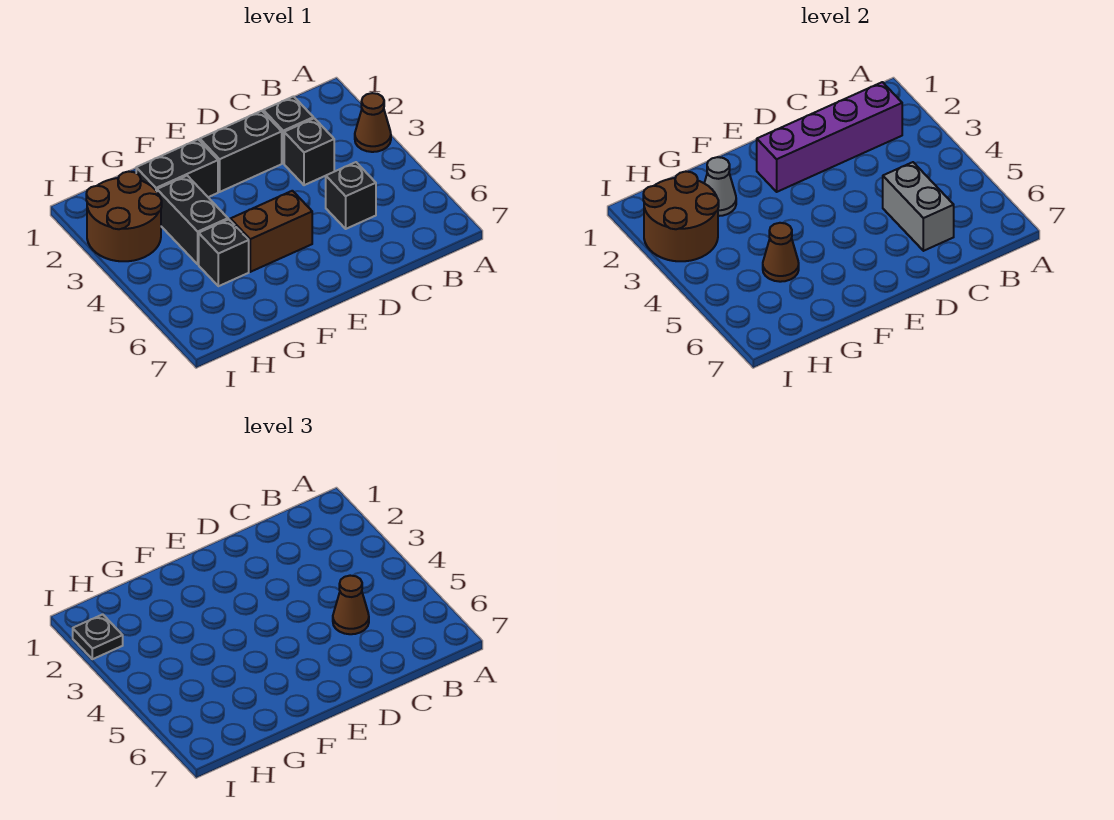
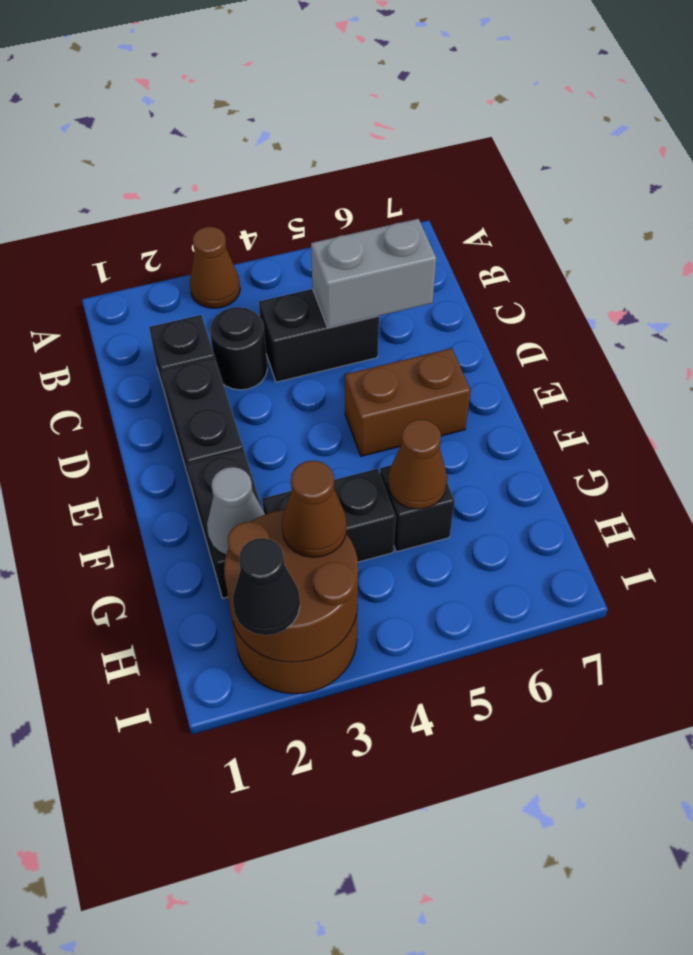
purple 1x4 brick [757,82,902,192] -> none
black 1x1 brick [284,118,334,185] -> black 1x1 round brick [210,307,267,390]
black 1x1 brick [326,162,376,229] -> black 1x2 brick [259,289,379,382]
brown 1x1 cone [333,576,369,634] -> brown 1x1 cone moved to [282,461,347,557]
brown 1x2 brick [230,191,312,272] -> brown 1x2 brick turned to [345,348,471,456]
black 1x1 plate [73,614,123,659] -> black 1x1 cone [233,538,300,635]

